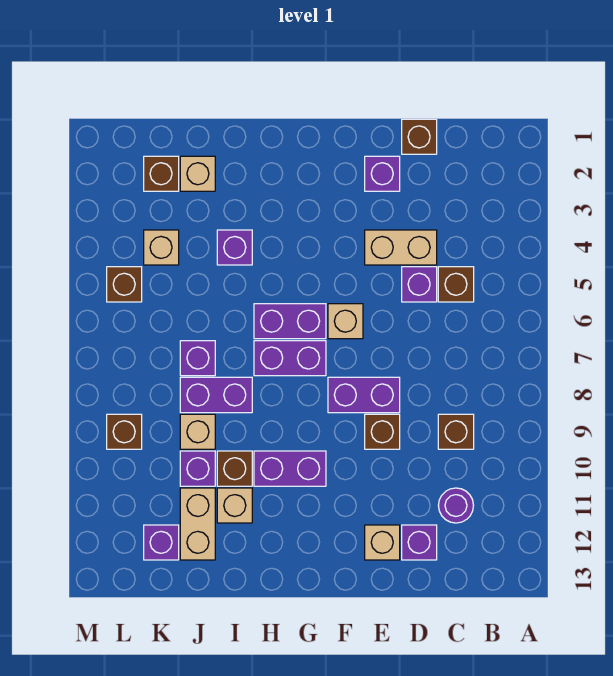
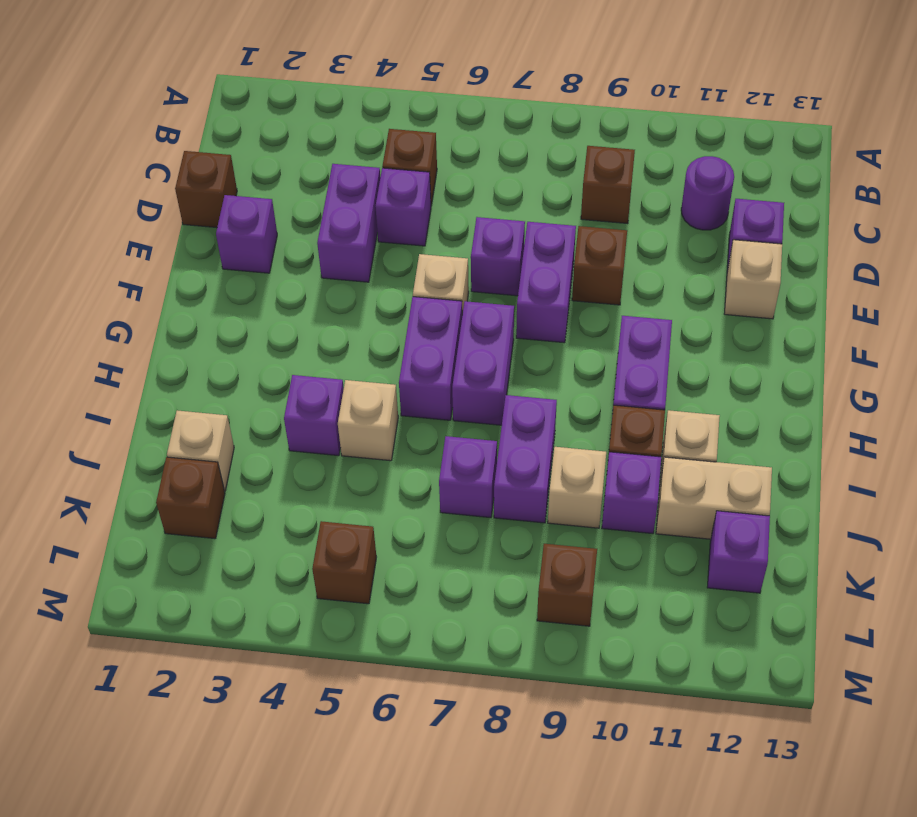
tan 1x2 brick [365,230,437,265] -> purple 1x2 brick [317,164,380,282]
none -> purple 1x1 brick [471,217,525,296]
tan 1x1 brick [144,230,179,265] -> tan 1x1 brick moved to [338,380,398,461]

